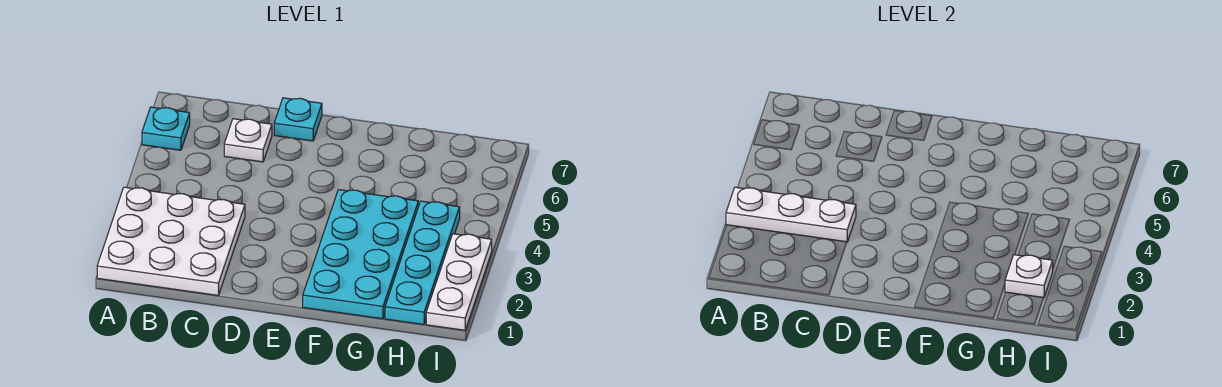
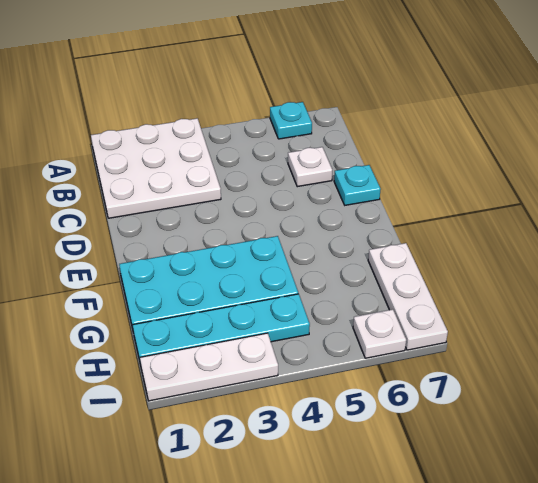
white 1x3 plate [726,187,856,242] -> white 1x3 plate moved to [368,243,448,350]
white 1x1 plate [1005,255,1053,298] -> white 1x1 plate moved to [353,309,406,358]

